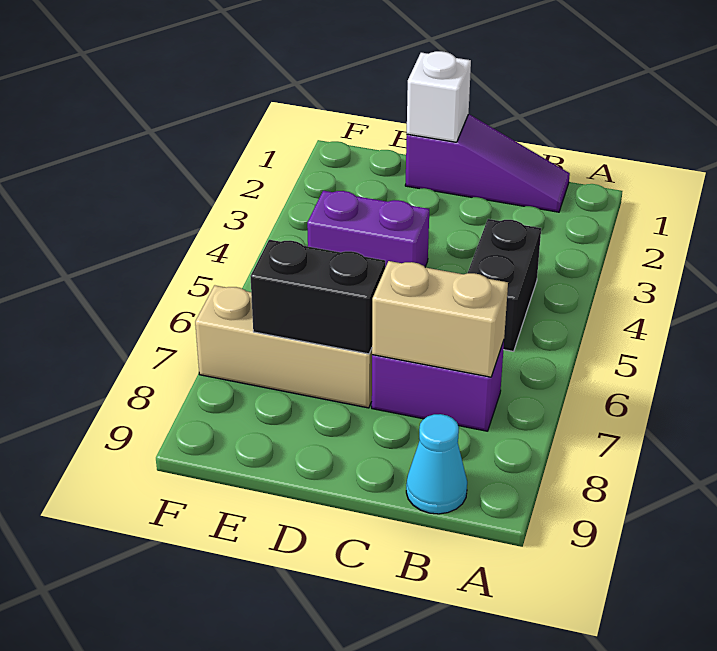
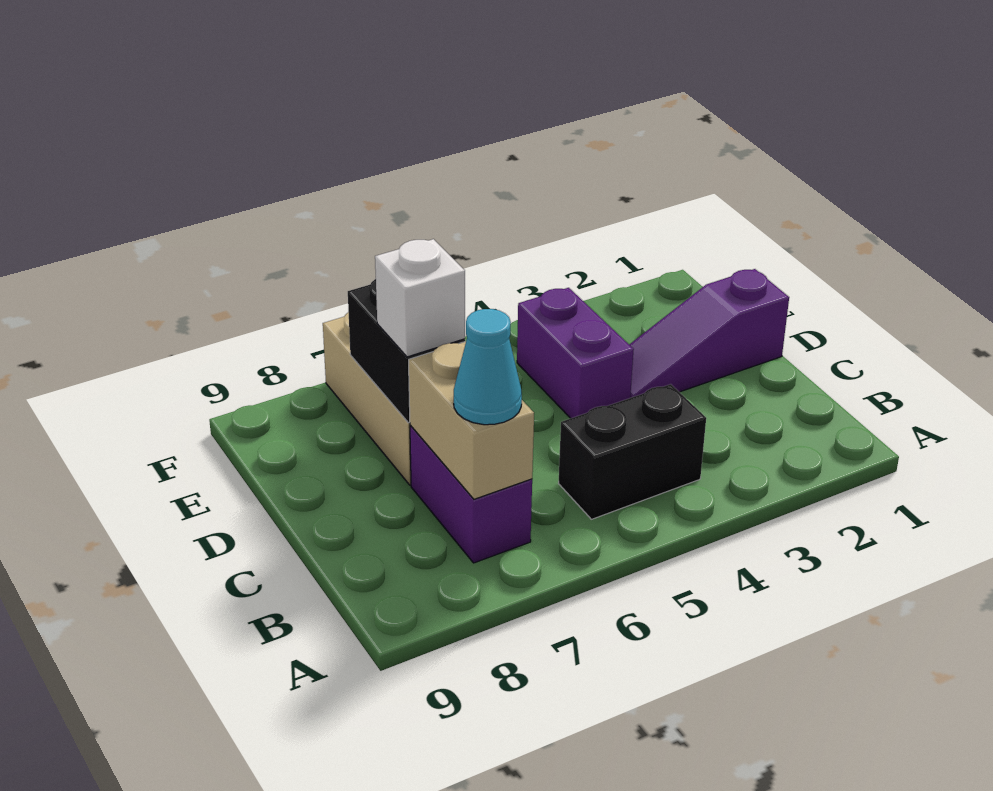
purple 1x3 slope [405,114,570,212] -> purple 1x3 slope turned to [629,269,789,398]
cyan 1x1 cone [406,414,467,514] -> cyan 1x1 cone moved to [454,309,522,425]
white 1x1 brick [407,51,471,142] -> white 1x1 brick moved to [375,239,465,357]

